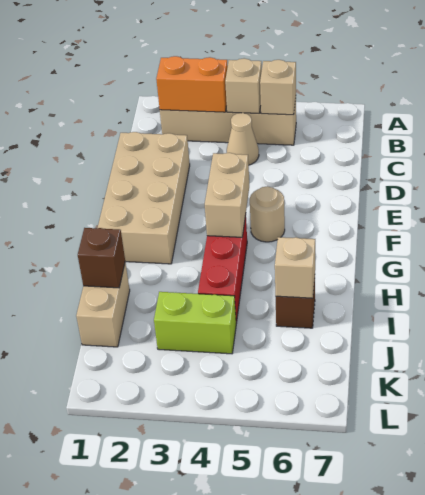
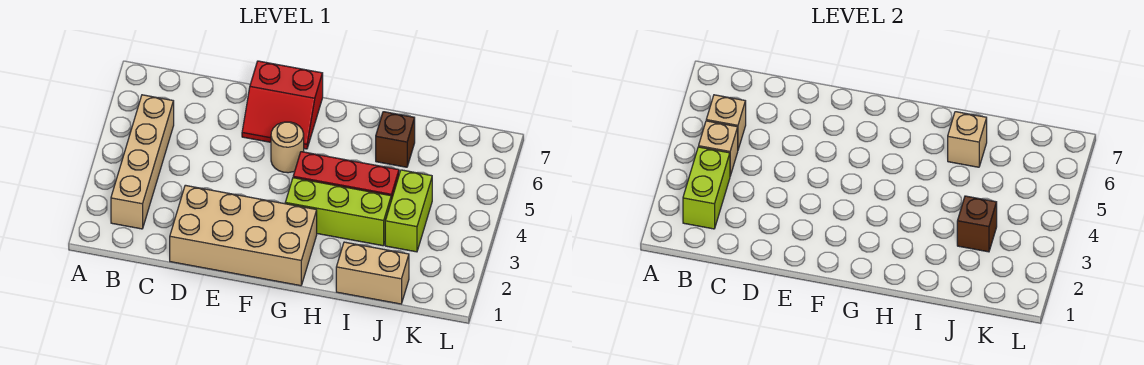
orange 1x2 brick [156,56,228,112] -> lime 1x2 brick [683,147,730,229]
tan 1x1 cone [227,113,259,165] -> none
none -> red 2x2 slope [242,61,323,149]
tan 1x2 brick [205,153,249,237] -> none
none -> lime 1x3 brick [285,178,391,246]
brown 1x1 brick [78,228,125,288] -> brown 1x1 brick moved to [957,196,997,252]

